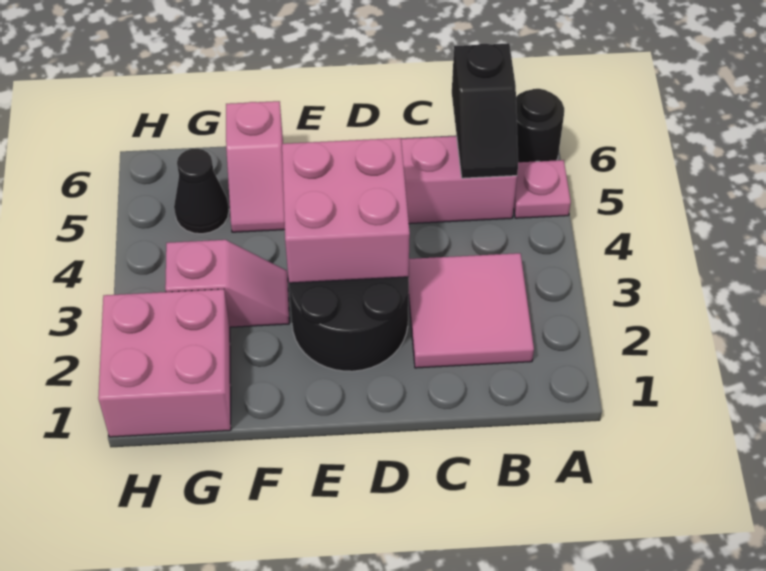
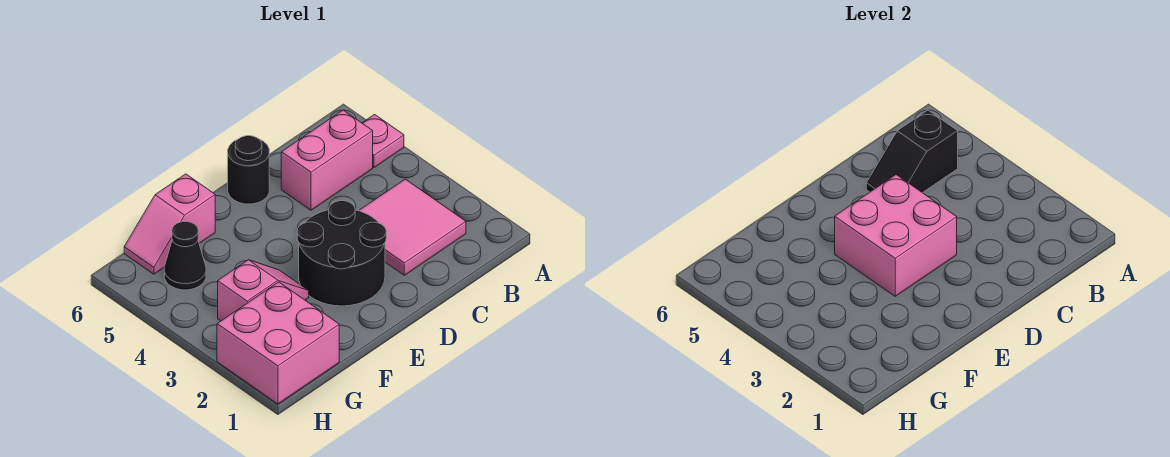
black 1x1 round brick [516,89,564,162] -> black 1x1 round brick moved to [228,136,269,204]
black 1x2 slope [452,43,518,178] -> black 1x2 slope turned to [866,110,958,193]
pink 1x2 slope [226,101,285,232] -> pink 1x2 slope turned to [124,174,215,274]

